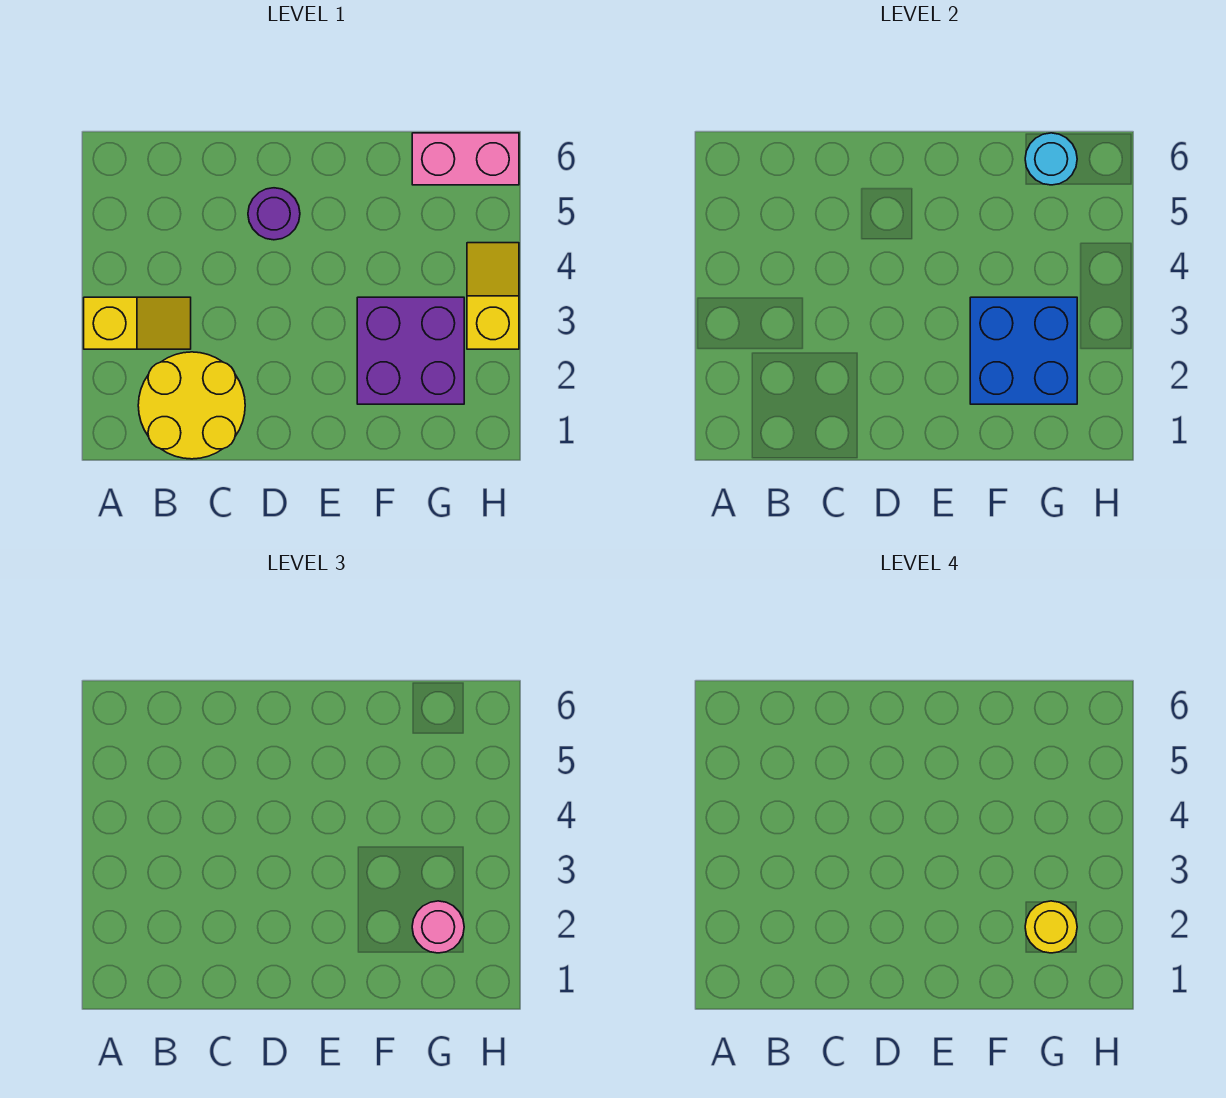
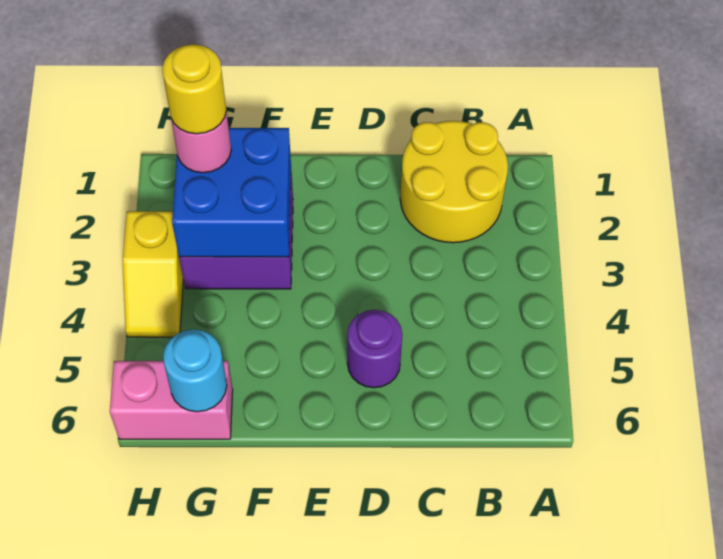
yellow 1x2 slope [84,297,191,349] -> none

